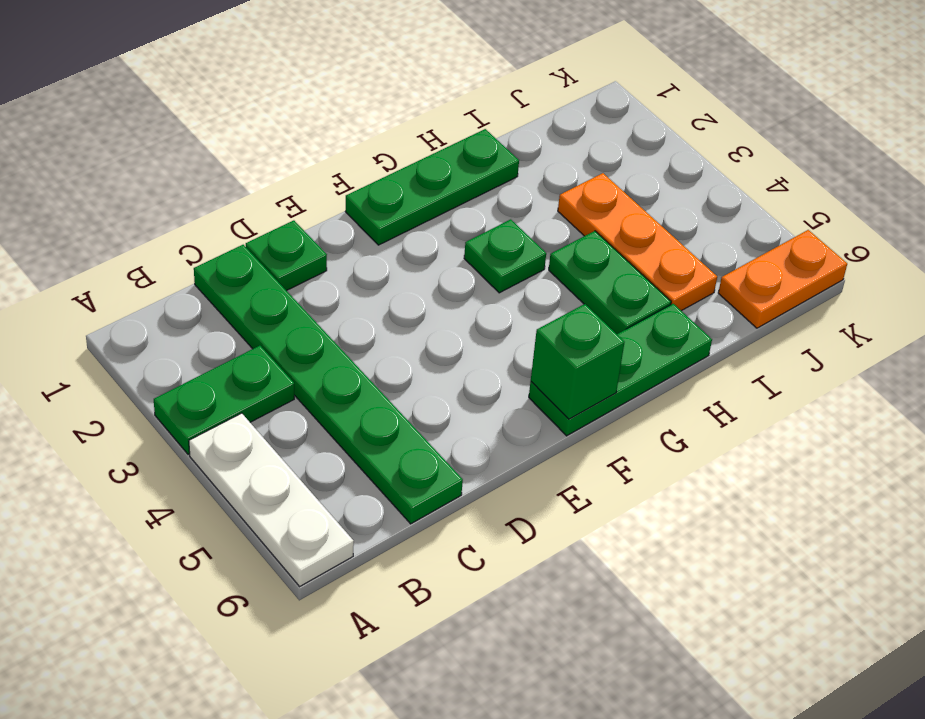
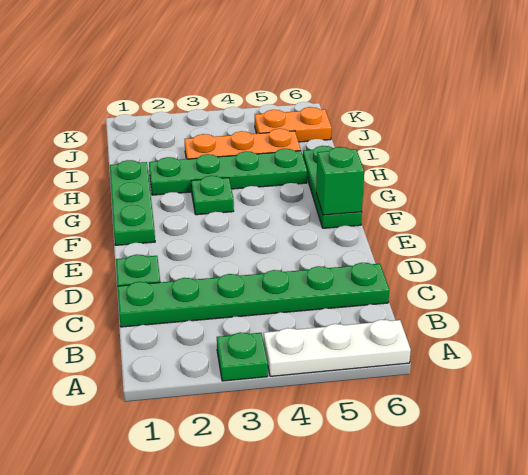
green 1x2 plate [154,346,294,454] -> green 1x1 plate [217,332,268,381]
green 1x2 plate [549,231,671,334] -> green 1x4 plate [149,149,307,195]
orange 1x2 plate [718,230,847,328] -> orange 1x2 plate turned to [255,107,332,142]

